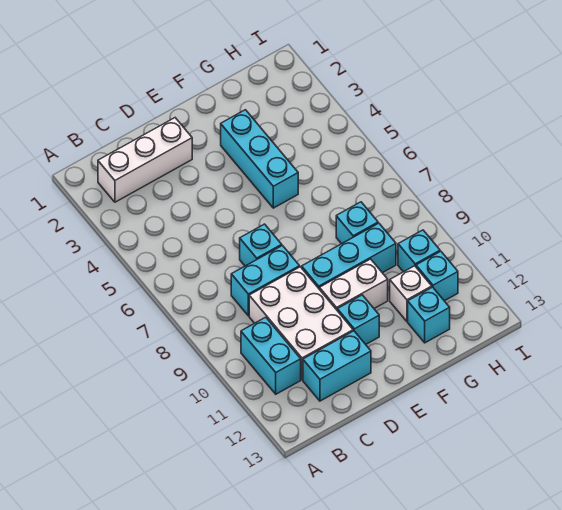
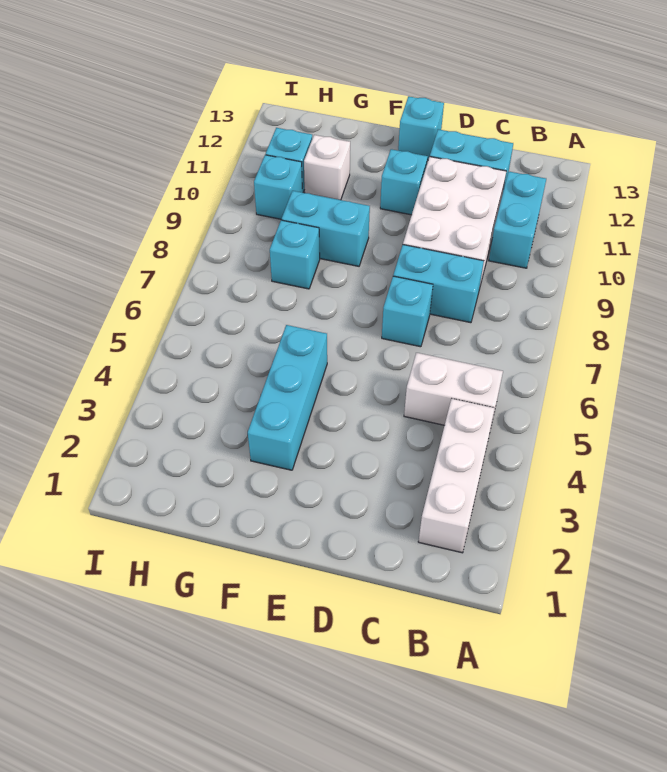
white 1x3 brick [98,118,192,202] -> white 1x3 brick turned to [418,399,495,553]
cyan 1x3 brick [302,223,396,289] -> cyan 1x2 brick [282,191,370,266]
white 1x2 brick [320,259,388,310] -> white 1x2 brick moved to [404,353,503,425]
cyan 1x1 brick [408,287,450,343] -> cyan 1x1 brick moved to [398,96,444,160]

